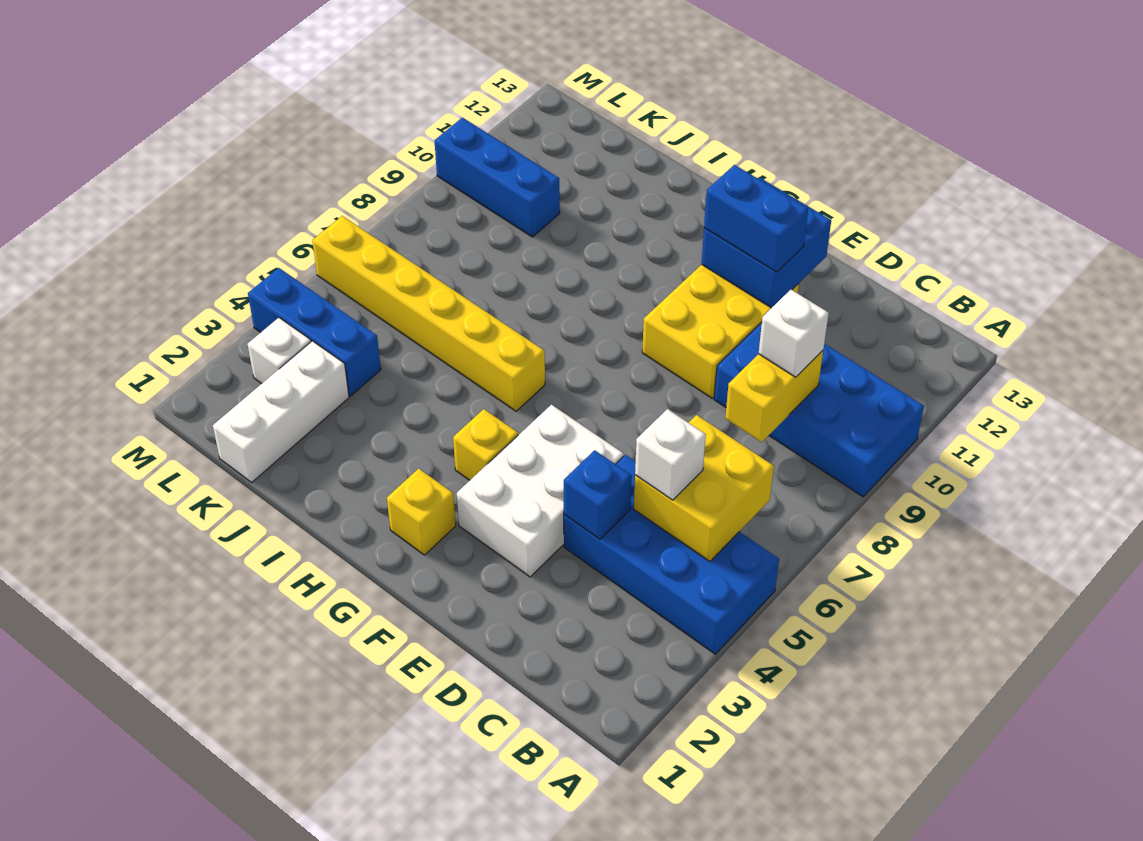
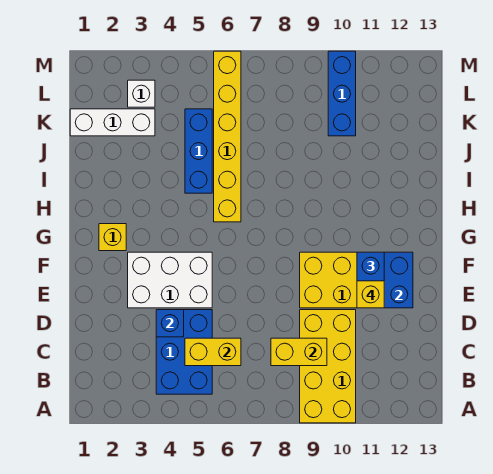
blue 2x4 brick [564,455,779,654] -> blue 2x3 brick [156,310,212,394]
blue 2x4 brick [714,323,924,497] -> yellow 2x4 brick [300,310,356,423]
yellow 2x2 brick [634,415,774,561] -> yellow 1x2 brick [185,338,241,366]
white 1x1 brick [635,409,706,500] -> none
white 1x1 brick [759,290,829,377] -> none
yellow 1x1 brick [453,409,518,480] -> yellow 1x1 brick moved to [357,281,384,308]
blue 1x3 brick [248,268,381,396] -> blue 1x3 brick moved to [185,109,212,193]

